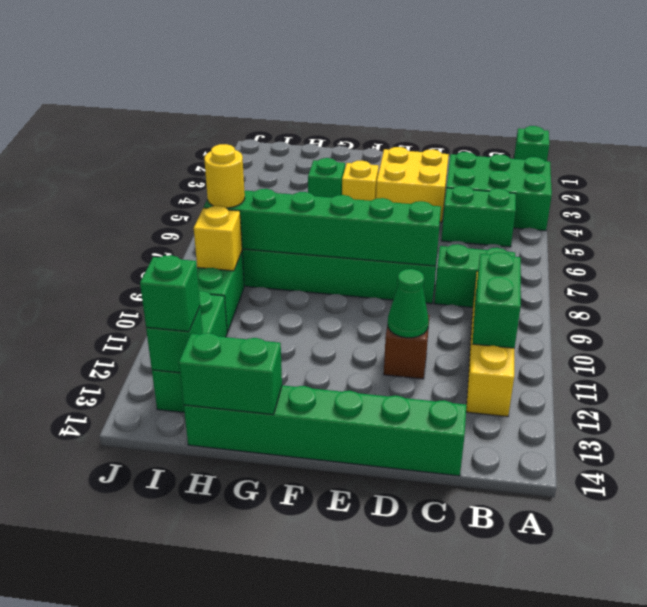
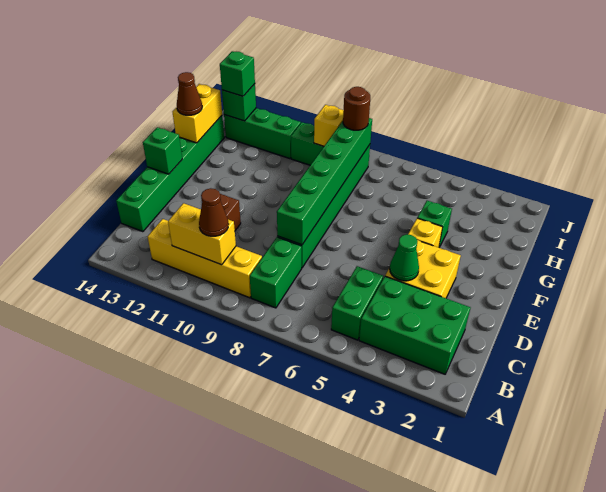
green 1x1 brick [514,126,549,161] -> green 1x1 brick moved to [143,127,182,174]
green 2x3 brick [446,152,552,231] -> green 2x3 brick turned to [359,276,470,374]
green 1x2 brick [473,252,521,348] -> yellow 1x2 brick [168,203,236,265]
none -> brown 1x1 cone [199,188,228,236]
green 1x1 cone [388,269,429,338] -> green 1x1 cone moved to [390,234,419,281]
green 1x2 brick [179,333,282,415] -> yellow 1x2 brick [173,84,222,143]
none -> brown 1x1 cone [177,72,202,115]
yellow 1x1 round brick [204,144,245,208] -> brown 1x1 round brick [343,87,370,130]

